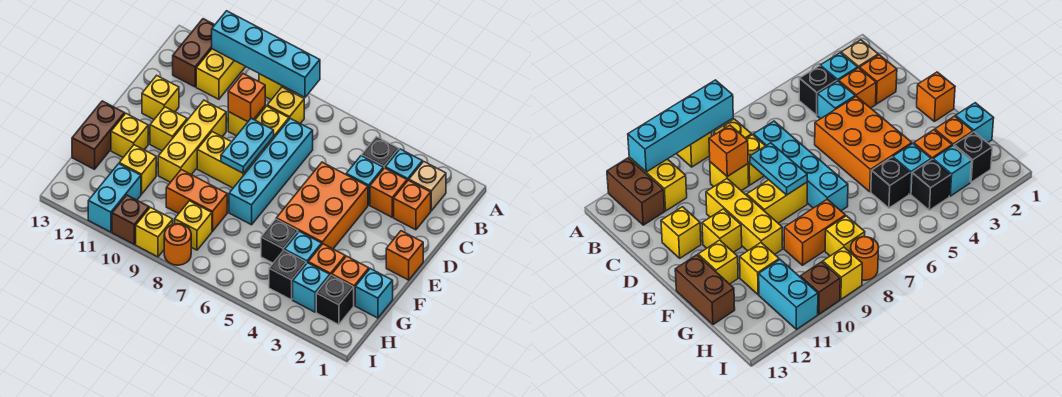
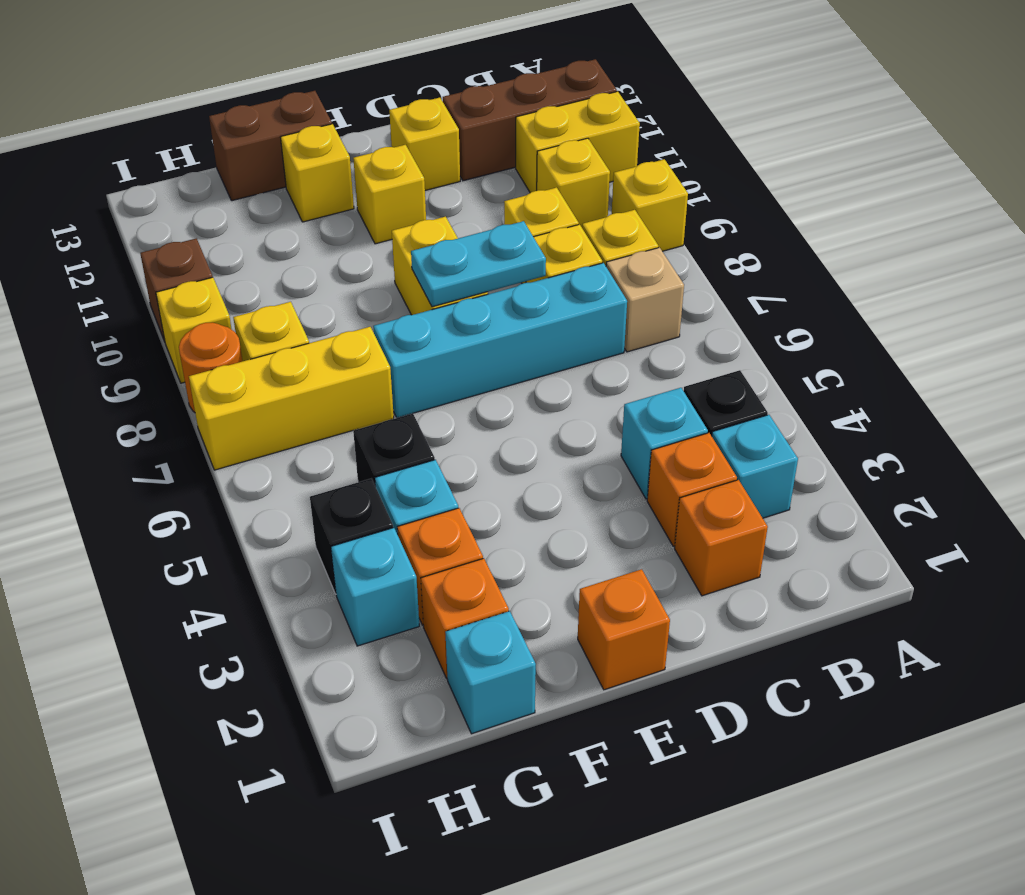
cyan 1x4 brick [212,11,320,97] -> none
brown 1x2 brick [173,19,214,87] -> brown 1x3 brick [443,59,617,181]
tan 1x1 brick [409,161,446,211] -> tan 1x1 brick moved to [606,248,684,352]
orange 1x1 brick [228,74,265,122] -> none
orange 2x3 brick [276,162,368,249] -> none
yellow 1x3 brick [158,100,226,182] -> yellow 1x3 brick moved to [189,327,394,470]
orange 1x2 brick [166,170,227,231] -> none
yellow 1x1 brick [119,145,156,194] -> yellow 1x1 brick moved to [537,138,610,227]
black 1x1 brick [316,275,354,325] -> none
cyan 1x2 brick [88,164,141,232] -> none

